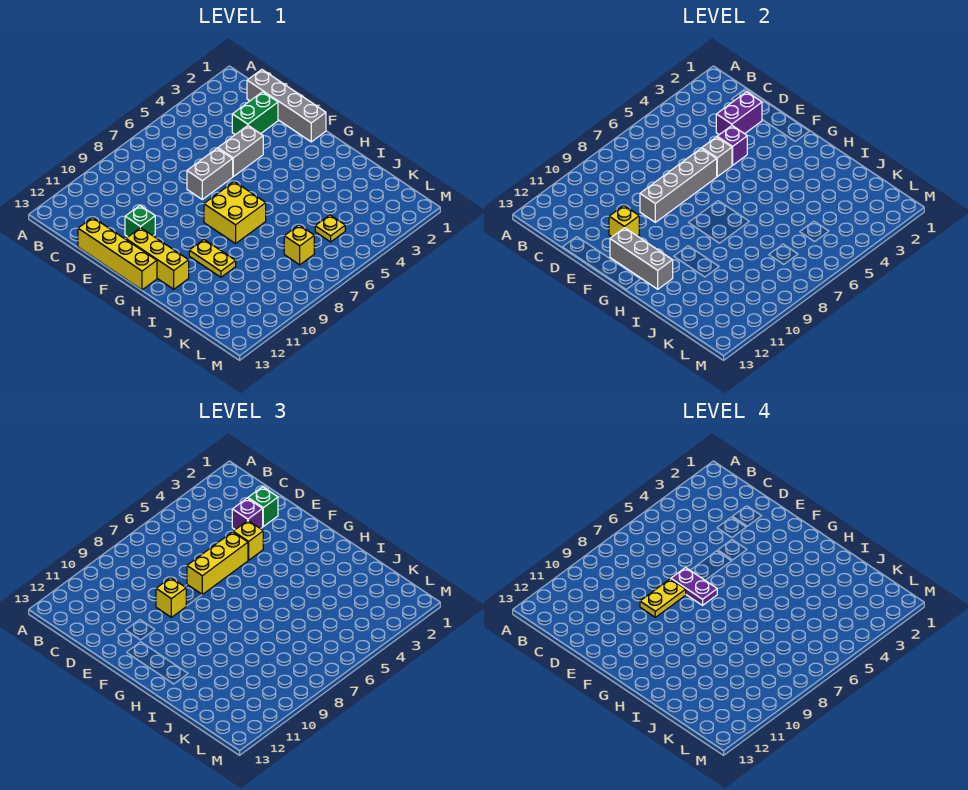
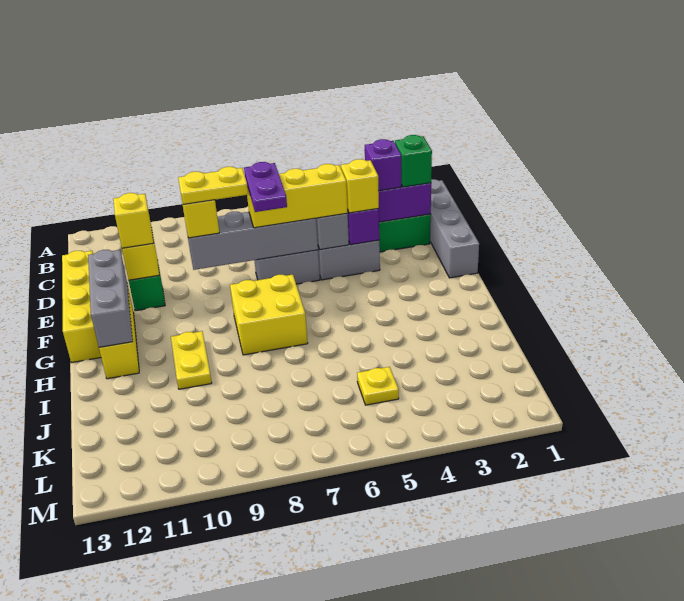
yellow 1x1 brick [284,225,314,265] -> yellow 1x1 brick moved to [113,193,153,248]

